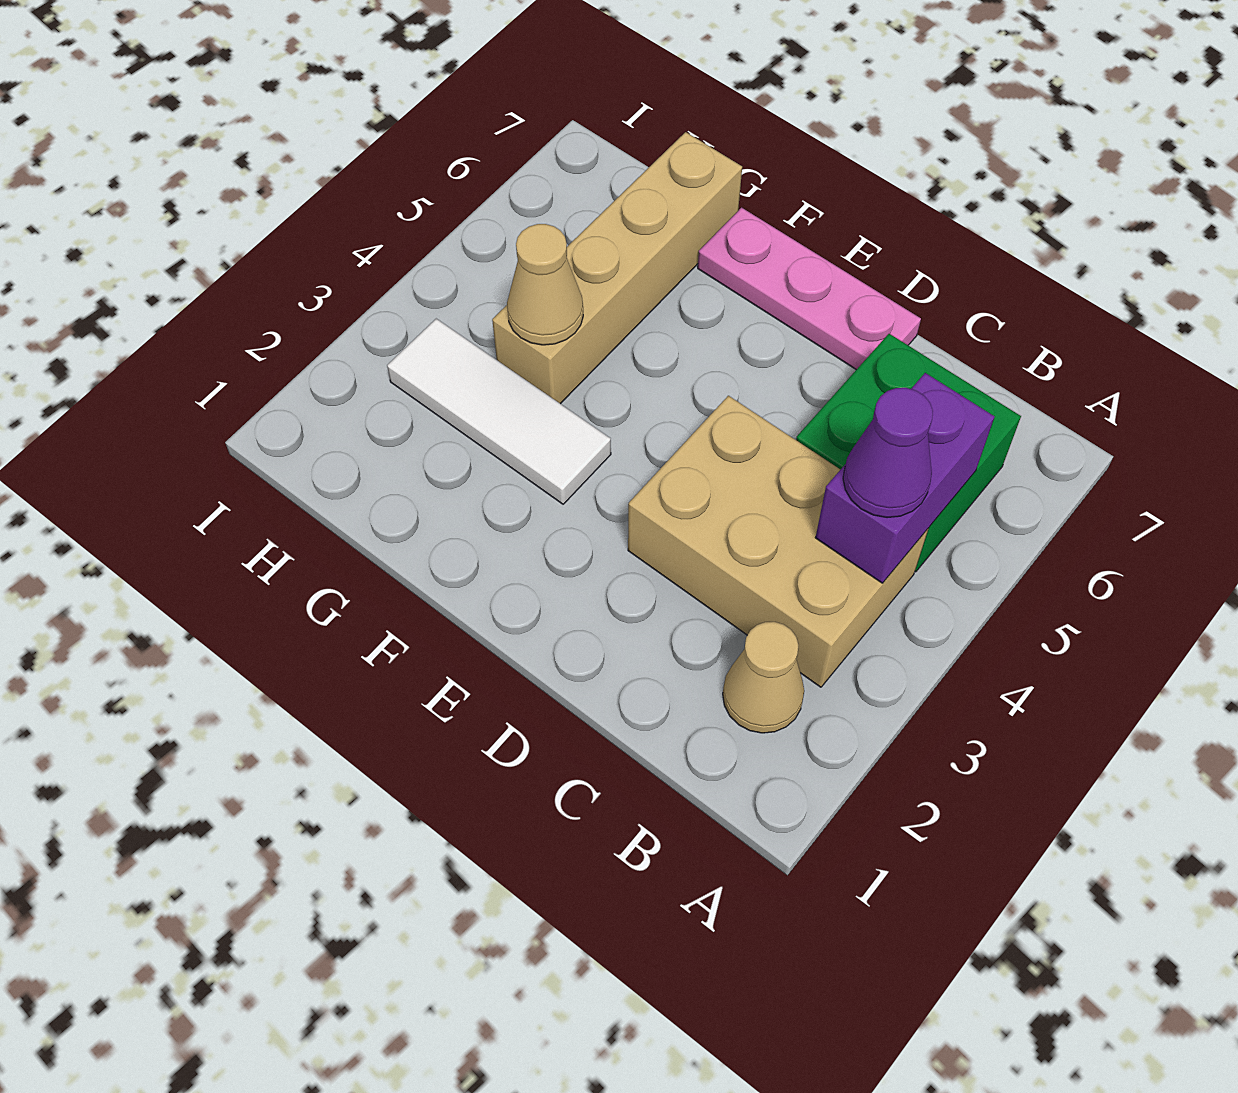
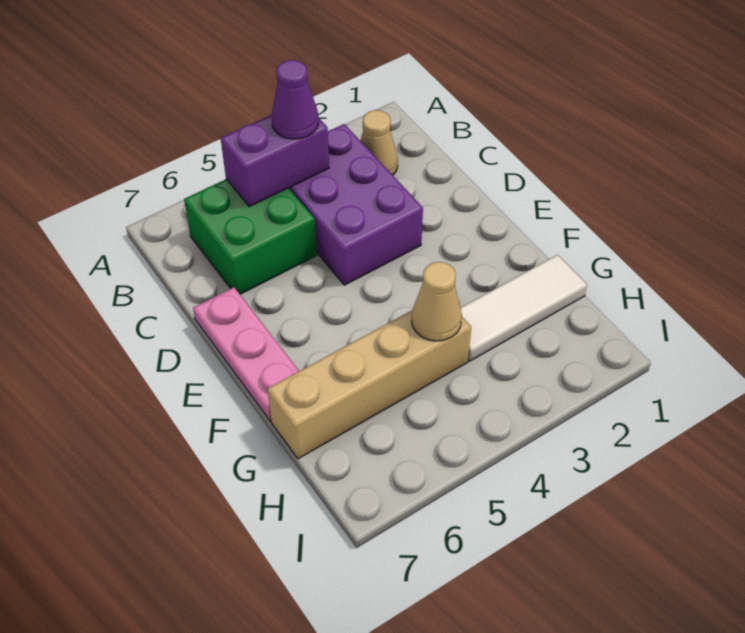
tan 2x3 brick [628,396,928,687] -> purple 2x3 brick [289,124,423,285]
white 1x3 tile [387,319,611,504] -> white 1x3 tile turned to [461,255,587,361]

